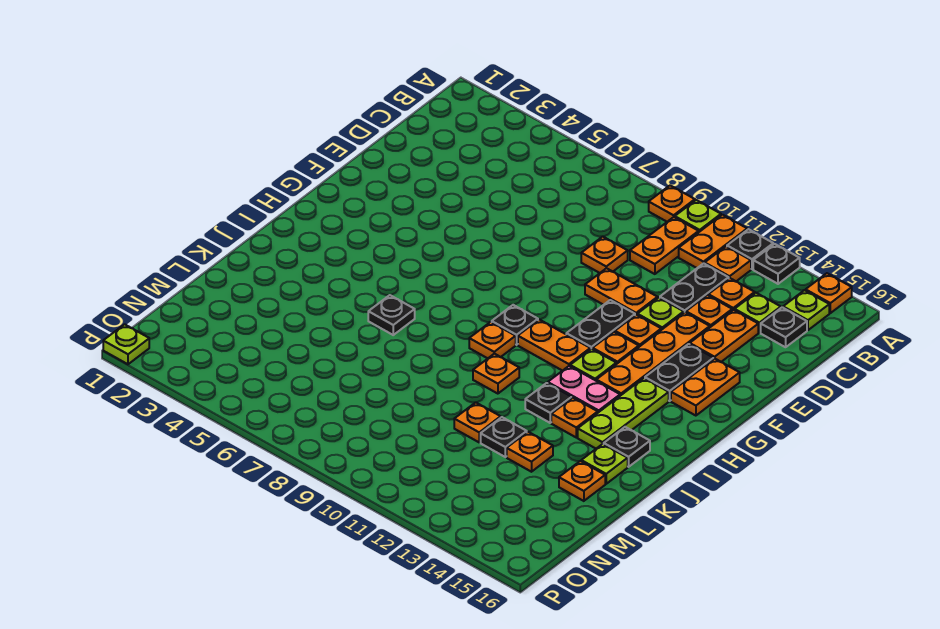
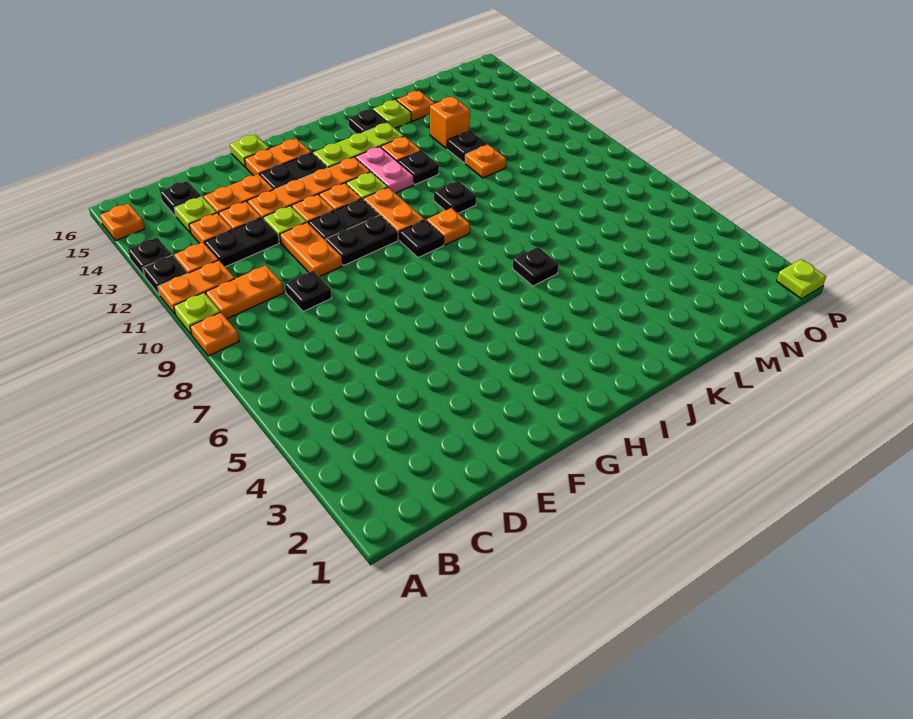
lime 1x1 plate [783,290,829,330] -> lime 1x1 plate moved to [230,134,269,167]
orange 1x1 plate [581,237,628,273] -> black 1x1 plate [285,271,331,311]
none -> black 1x2 plate [326,215,398,265]
orange 1x1 plate [473,354,519,394] -> black 1x1 plate [434,181,476,213]
orange 1x1 plate [507,432,553,472] -> orange 1x1 brick [430,97,470,149]

